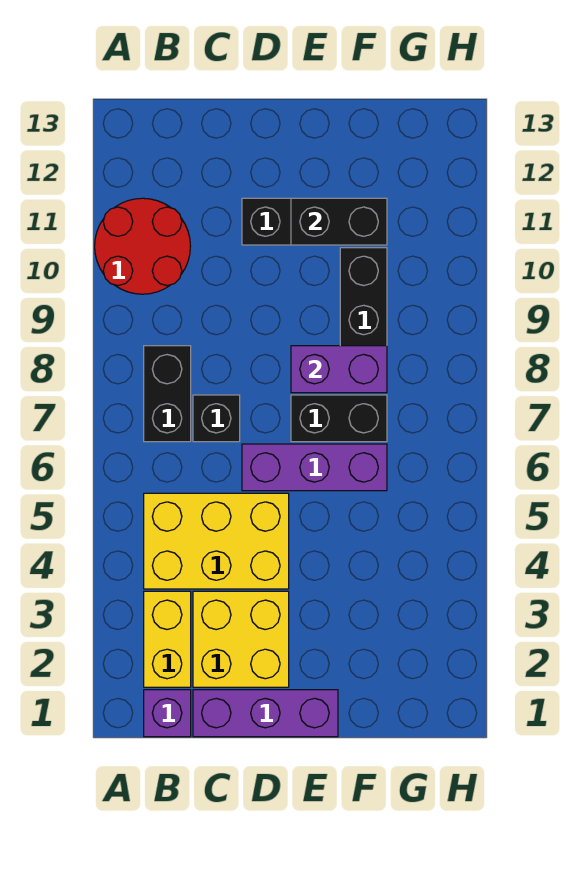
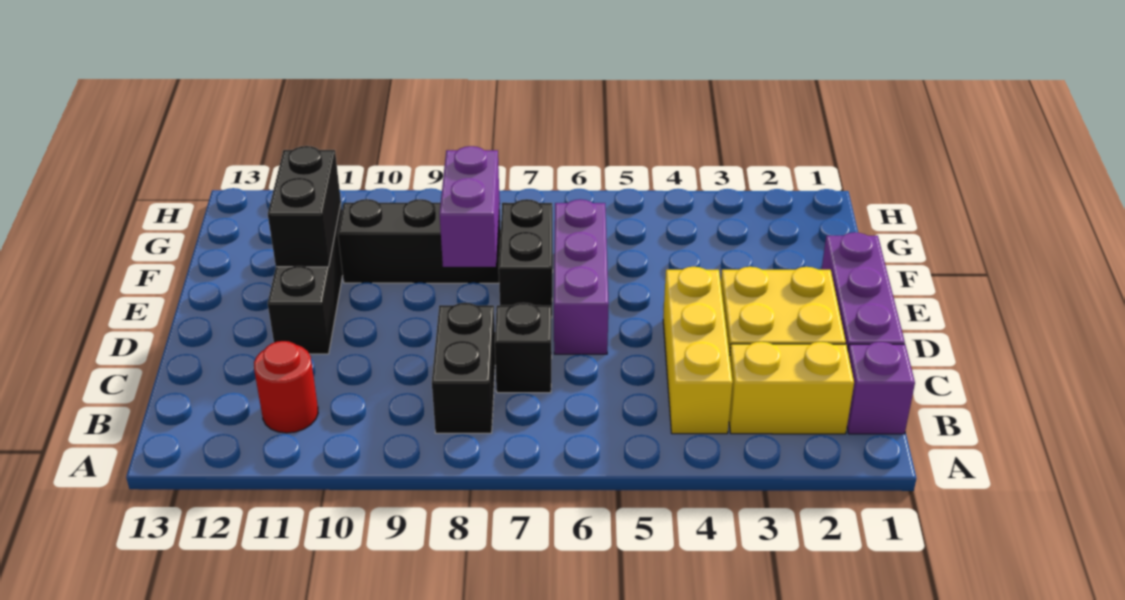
red 2x2 round brick [95,198,191,294] -> red 1x1 round brick [254,341,318,433]
yellow 2x3 brick [144,493,289,589] -> yellow 1x3 brick [663,267,733,434]
black 1x2 brick [144,346,191,442] -> black 1x2 brick turned to [432,303,495,433]

